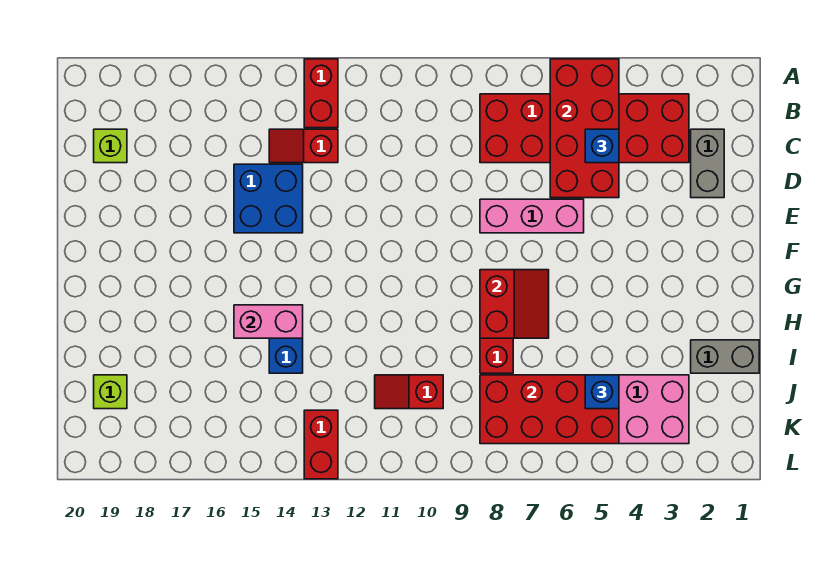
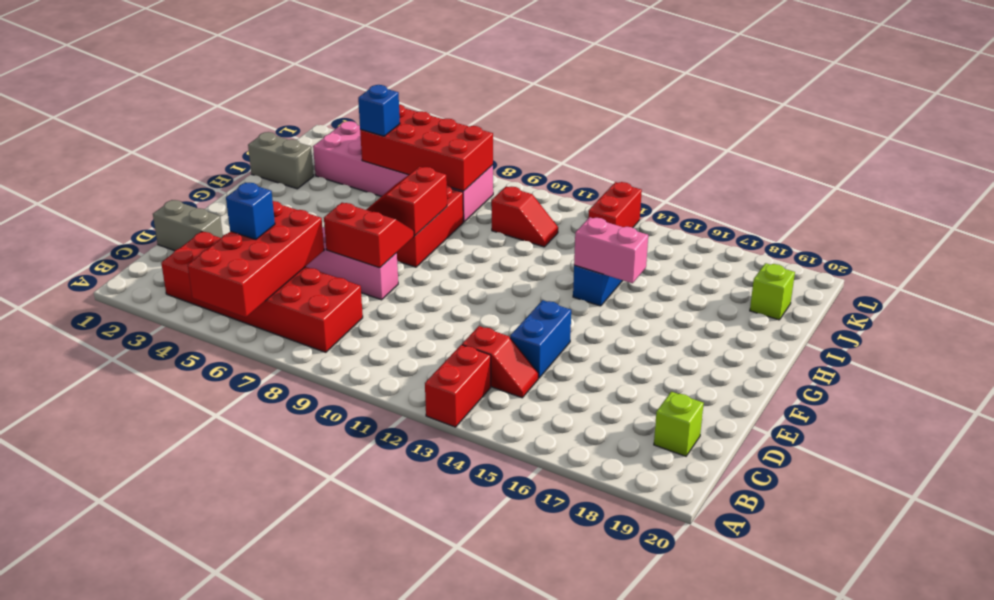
grey 1x2 brick [691,129,724,198] -> grey 1x2 brick turned to [153,200,223,251]
blue 2x2 brick [234,164,303,233] -> blue 1x2 brick [510,300,571,378]
none -> red 2x2 slope [324,203,414,268]

